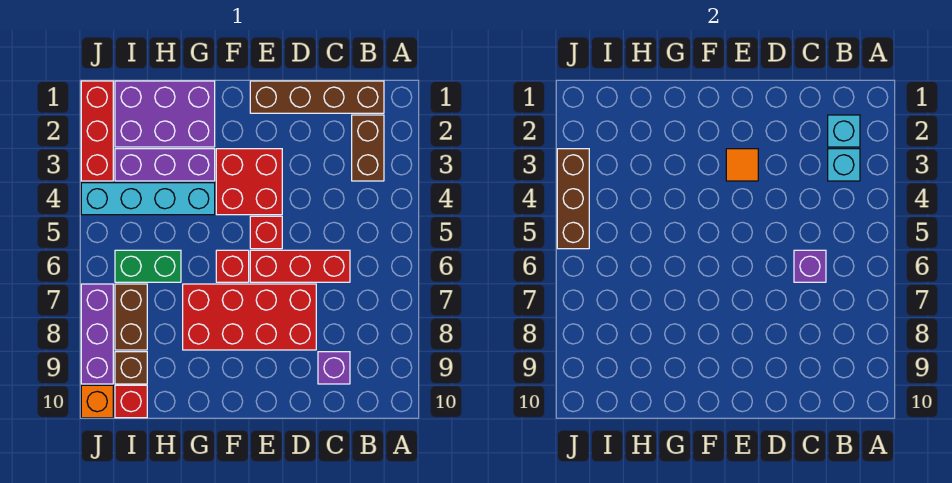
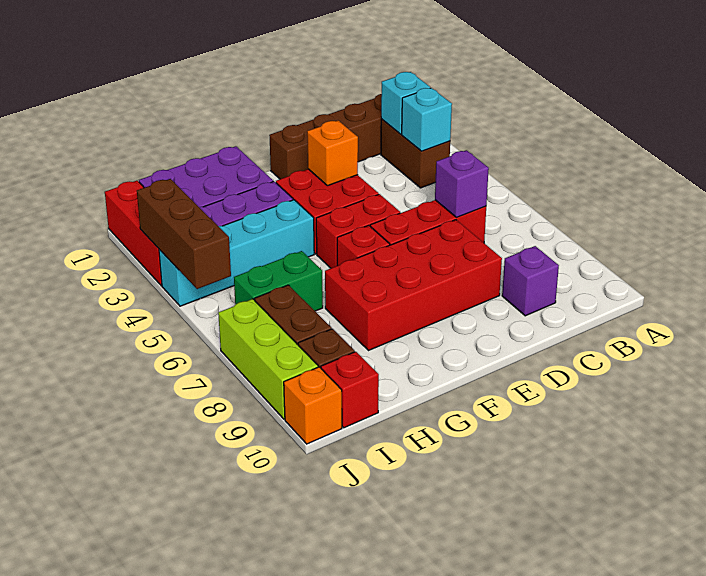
orange 1x1 tile [726,149,758,181] -> orange 1x1 brick [307,120,358,186]
red 1x1 brick [250,216,282,249] -> red 1x2 brick [316,194,400,268]
purple 1x3 brick [81,284,113,384] -> lime 1x3 brick [218,299,318,419]

